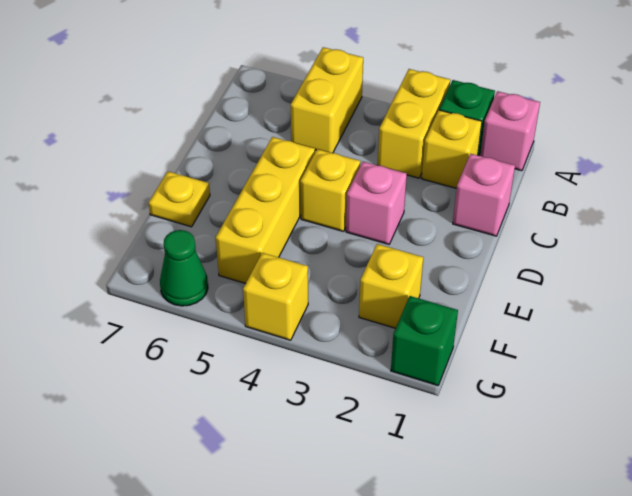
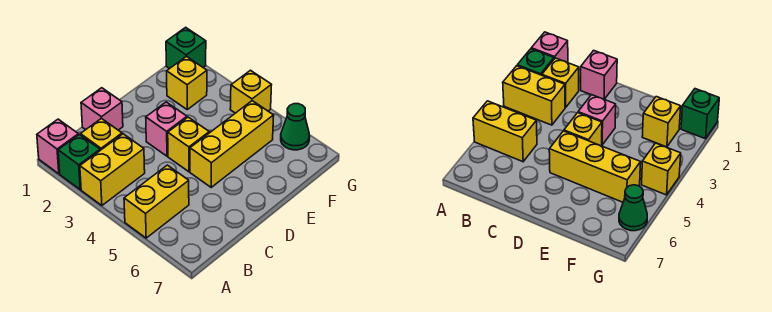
yellow 1x1 plate [149,171,210,227] -> none

